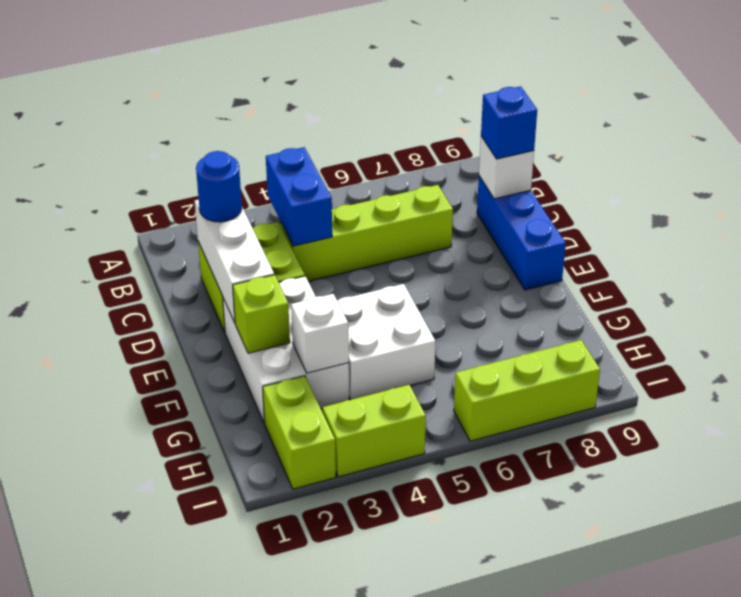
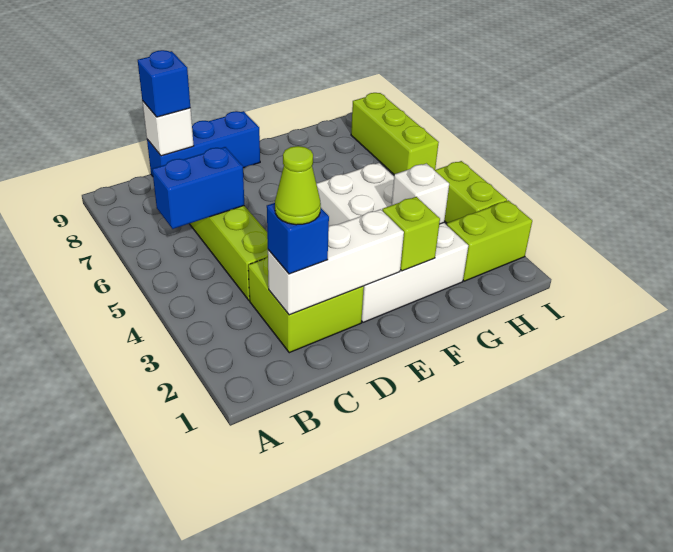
blue 1x2 brick [266,147,332,246] -> blue 1x2 brick moved to [152,147,244,229]
blue 1x1 round brick [196,151,242,222] -> blue 1x1 brick [267,203,329,274]
none -> lime 1x1 cone [275,146,321,225]

